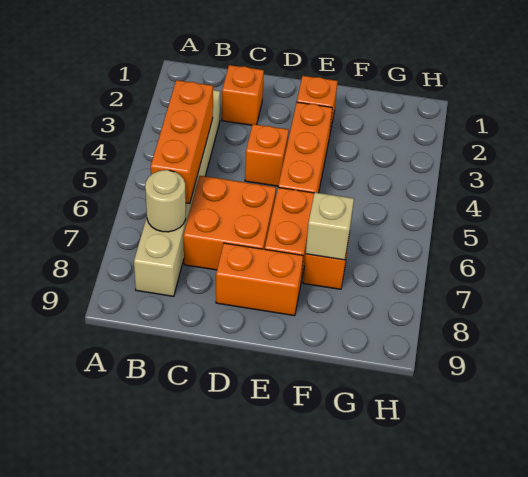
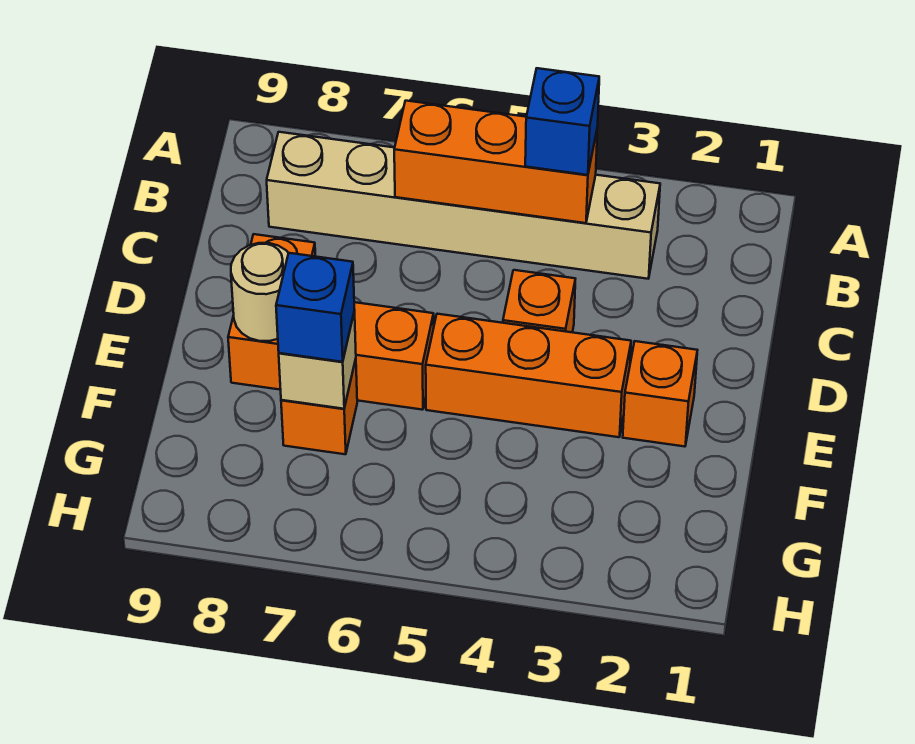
none -> blue 1x1 brick [525,68,599,175]
tan 1x1 round brick [145,170,186,232] -> tan 1x1 round brick moved to [231,243,288,341]
orange 1x1 brick [222,65,264,125] -> none
orange 2x2 brick [183,176,276,270] -> none
none -> blue 1x1 brick [276,253,355,362]

